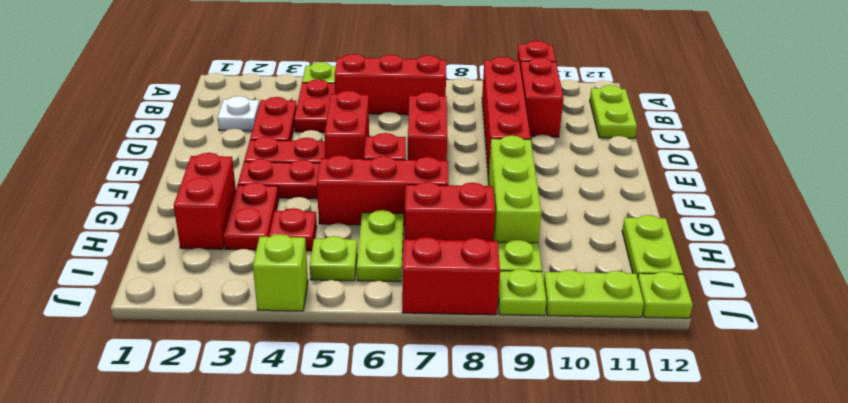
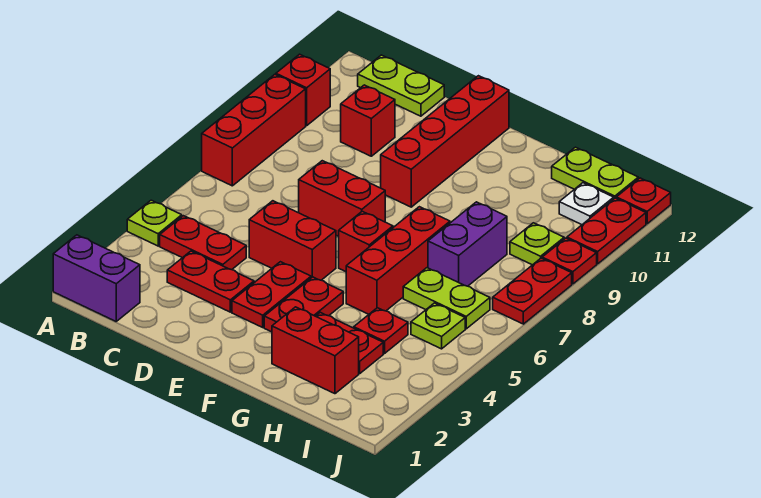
none -> purple 1x2 brick [53,235,140,321]
red 1x3 brick [335,54,446,115] -> red 1x3 brick moved to [202,74,306,186]
red 1x4 brick [482,57,531,178] -> red 1x4 brick turned to [381,76,509,207]
red 1x2 brick [520,57,563,137] -> red 1x1 brick [341,85,395,156]
white 1x1 plate [217,96,259,131] -> white 1x1 plate moved to [559,183,614,225]
lime 1x3 brick [488,136,541,243] -> none
red 1x2 brick [405,182,495,241] -> purple 1x2 brick [428,202,507,286]
lime 1x1 brick [253,234,308,311] -> none
red 1x2 brick [402,237,500,315] -> red 1x2 plate [493,258,572,324]
lime 1x1 plate [498,269,546,316] -> red 1x1 plate [542,238,597,284]
lime 1x2 plate [544,270,644,317] -> red 1x2 plate [567,198,646,264]
lime 1x1 plate [638,272,693,318] -> red 1x1 plate [616,178,671,224]

